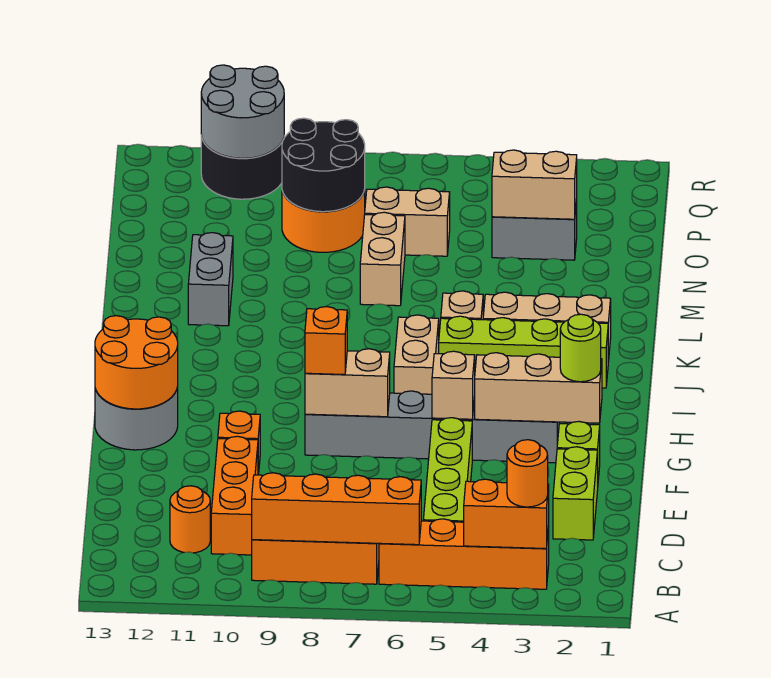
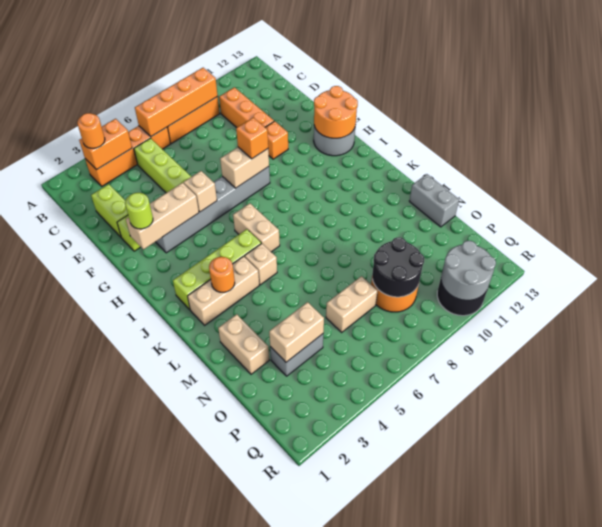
orange 1x1 round brick [170,486,210,553] -> orange 1x1 round brick moved to [209,257,235,292]
grey 1x2 brick [188,233,233,326] -> grey 1x2 brick moved to [409,174,459,227]
tan 1x2 brick [360,212,405,306] -> tan 1x2 brick moved to [218,314,269,374]

